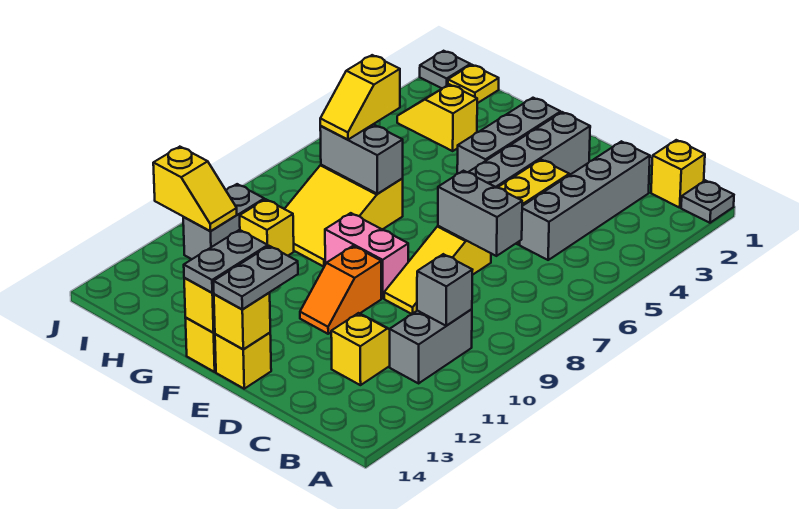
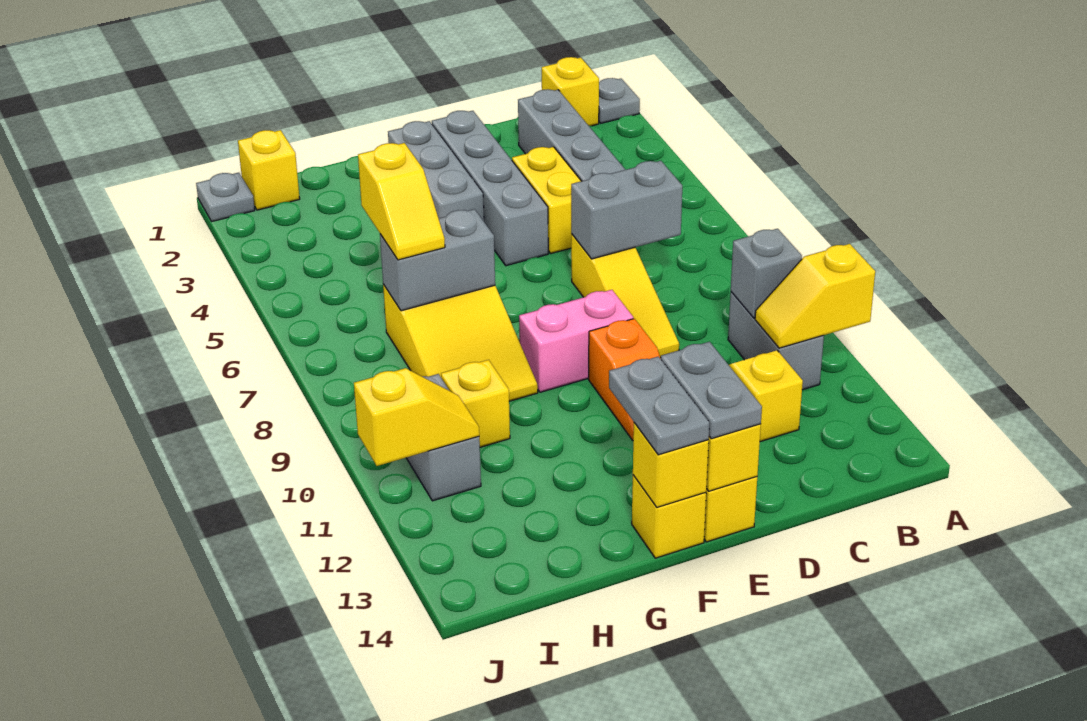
yellow 1x2 slope [397,84,477,151] -> yellow 1x2 slope moved to [755,244,875,348]
yellow 1x1 plate [448,65,499,103] -> yellow 1x1 brick [238,130,300,210]

